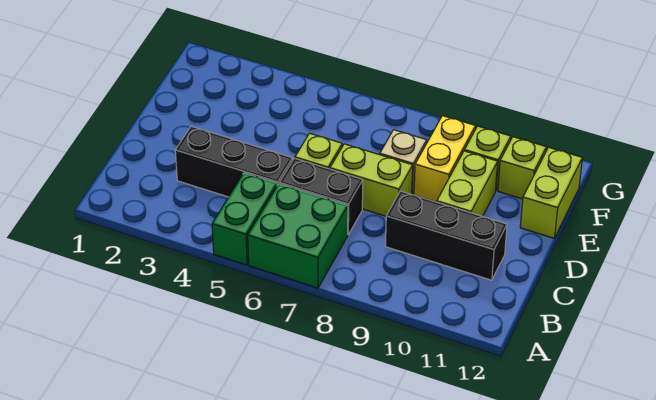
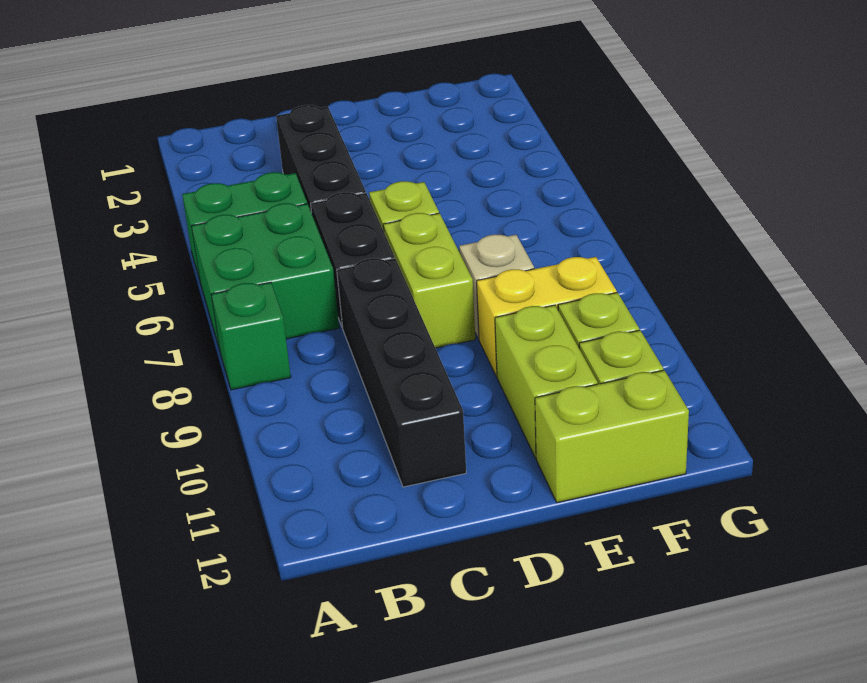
none -> green 1x1 brick [211,282,291,390]
black 1x3 brick [385,191,507,280] -> black 1x4 brick [337,258,466,487]
lime 1x2 brick [437,151,498,216] -> lime 1x2 brick turned to [495,305,598,458]

